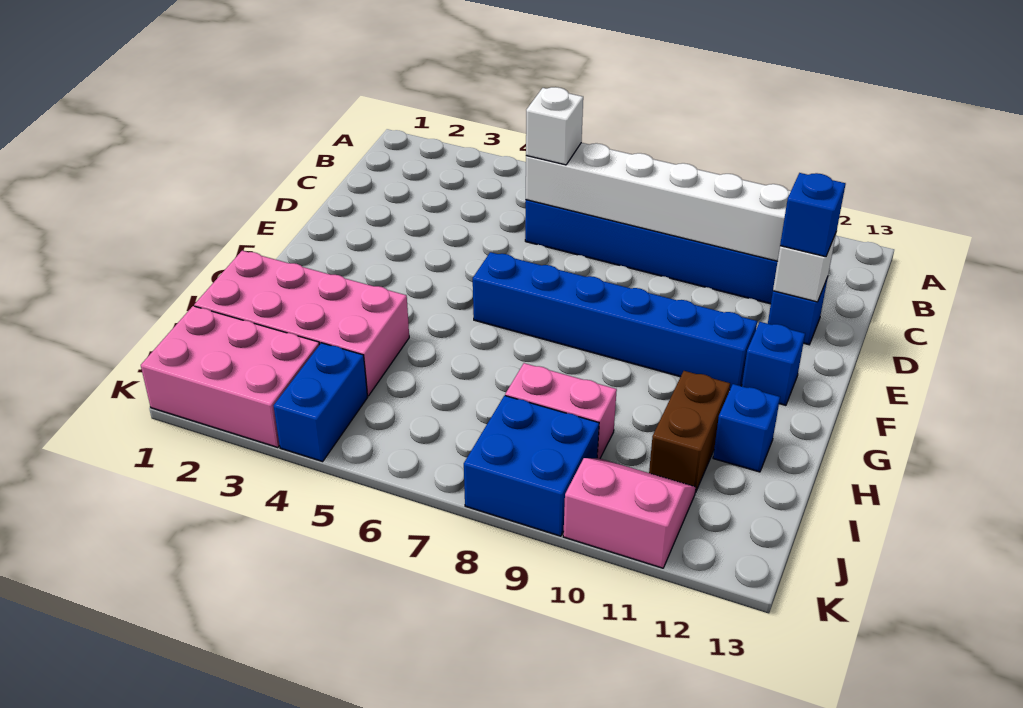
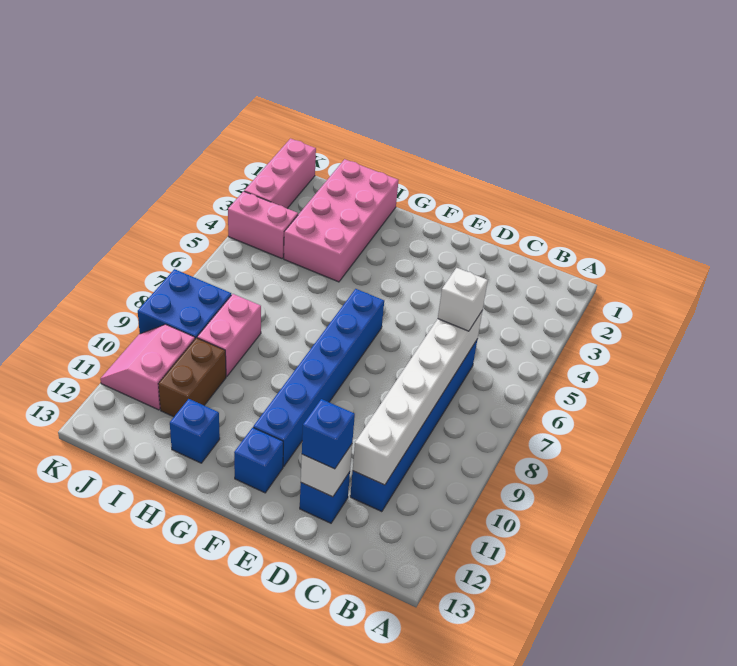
brown 1x2 brick [649,371,730,493] -> brown 1x2 brick turned to [159,338,226,417]
pink 2x3 brick [141,306,319,448] -> pink 1x3 brick [244,139,316,208]
blue 1x2 brick [274,343,367,462] -> pink 1x2 brick [228,191,298,258]
pink 2x2 slope [563,458,696,568] -> pink 2x2 slope turned to [100,324,195,410]

